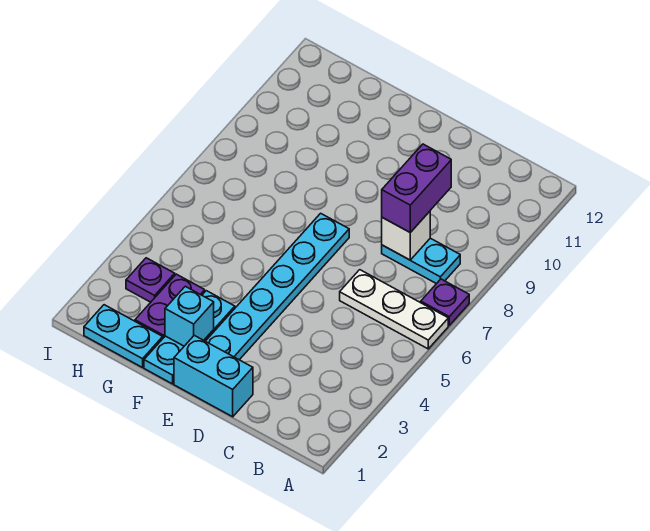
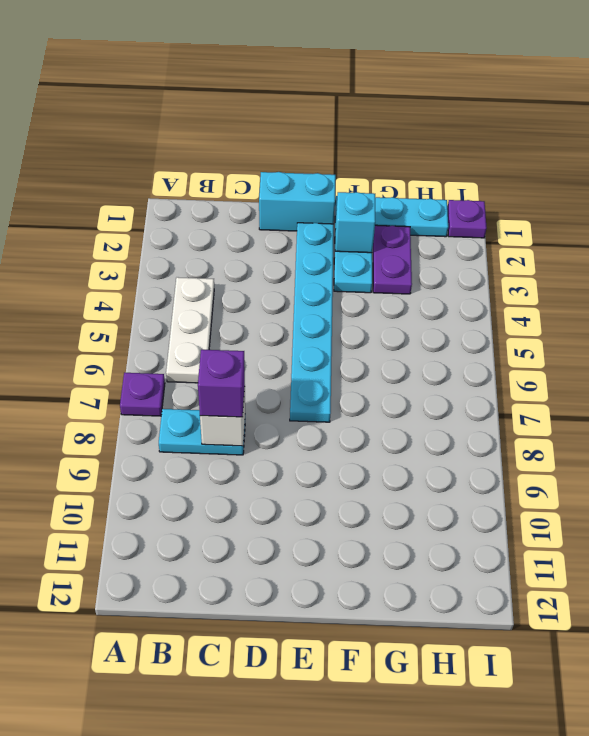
white 1x3 plate [340,270,448,349] -> white 1x3 plate turned to [166,277,214,383]
purple 1x2 brick [382,144,451,232] -> purple 1x1 brick [198,350,245,417]
purple 1x1 plate [126,258,175,302] -> purple 1x1 plate moved to [447,200,487,238]

